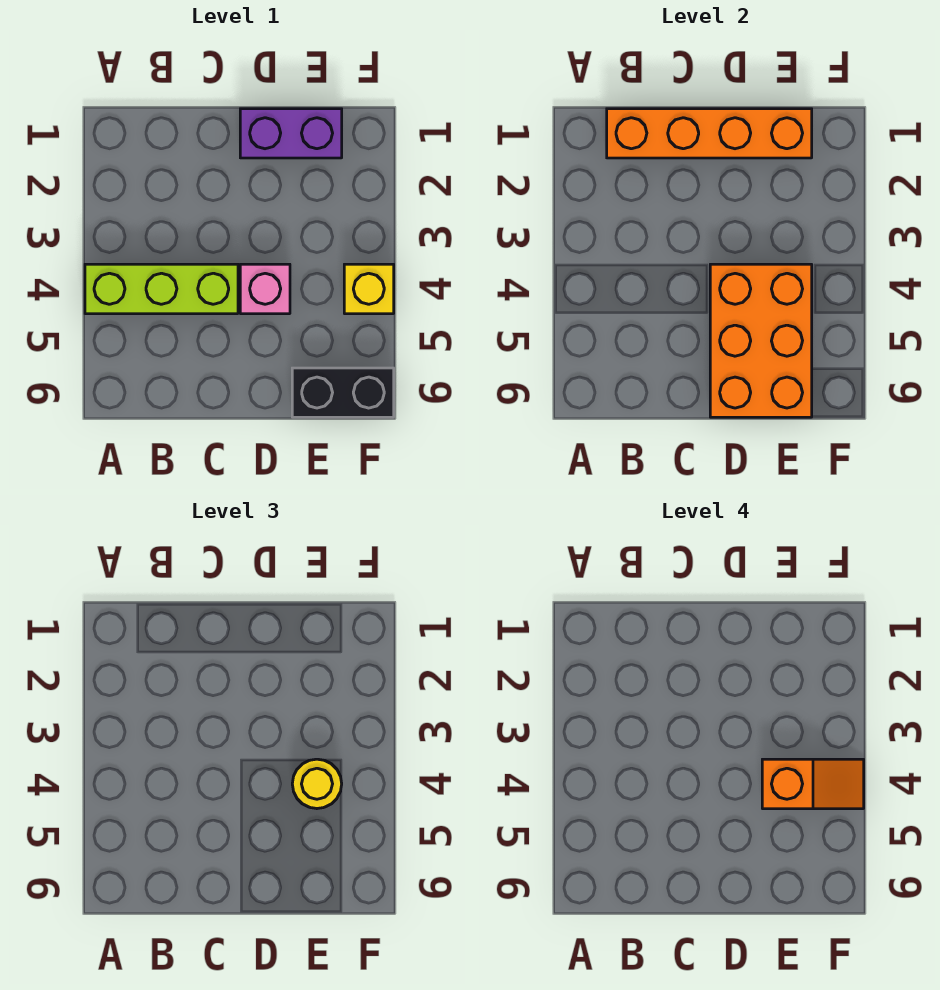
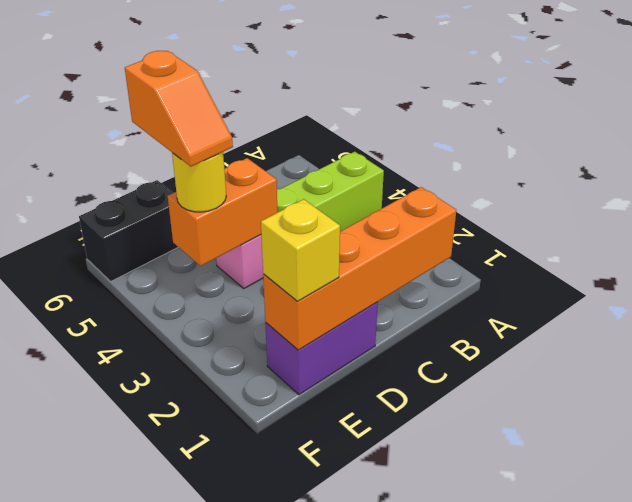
orange 2x3 brick [710,264,812,417] -> orange 1x2 brick [168,158,278,266]
orange 1x2 slope [762,759,864,809] -> orange 1x2 slope turned to [125,51,233,167]
yellow 1x1 brick [344,264,394,314] -> yellow 1x1 brick moved to [261,199,340,301]

